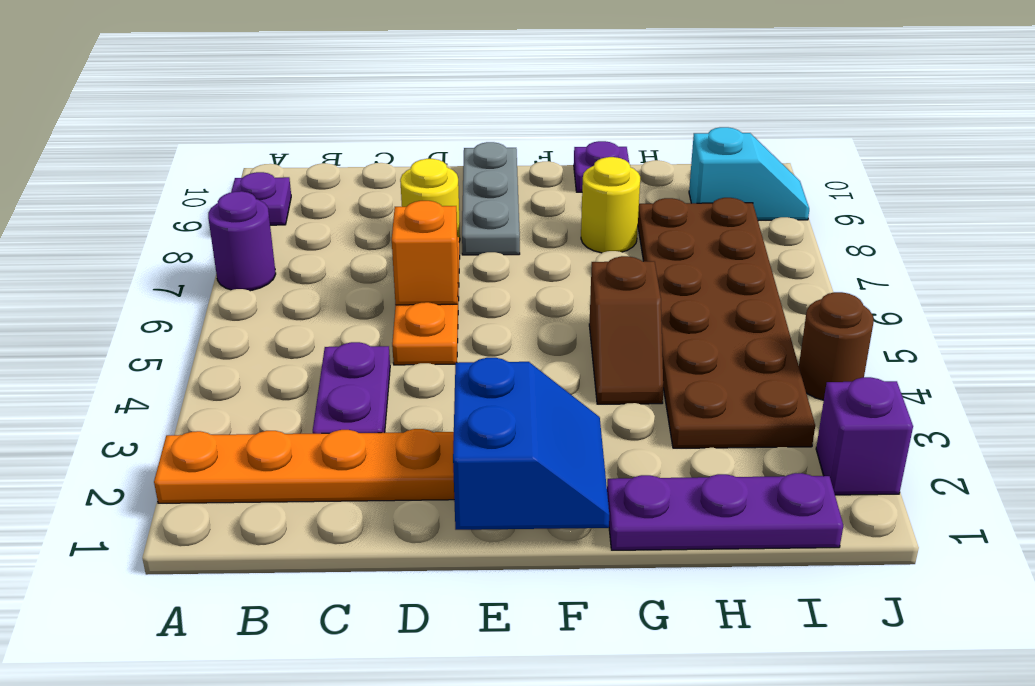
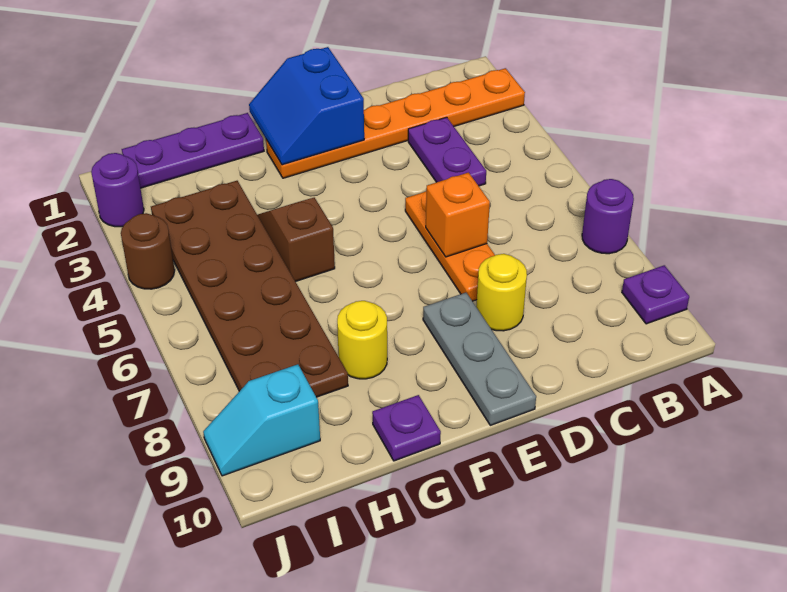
purple 1x1 brick [816,377,913,495] -> purple 1x1 round brick [91,153,144,227]

